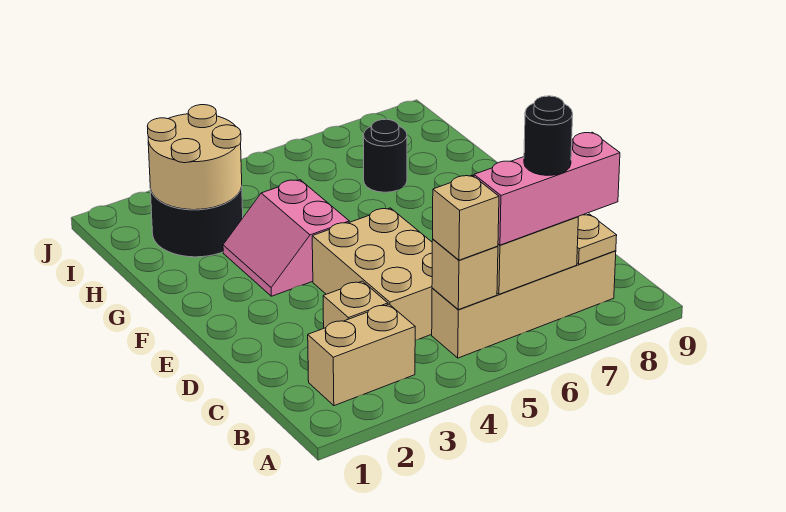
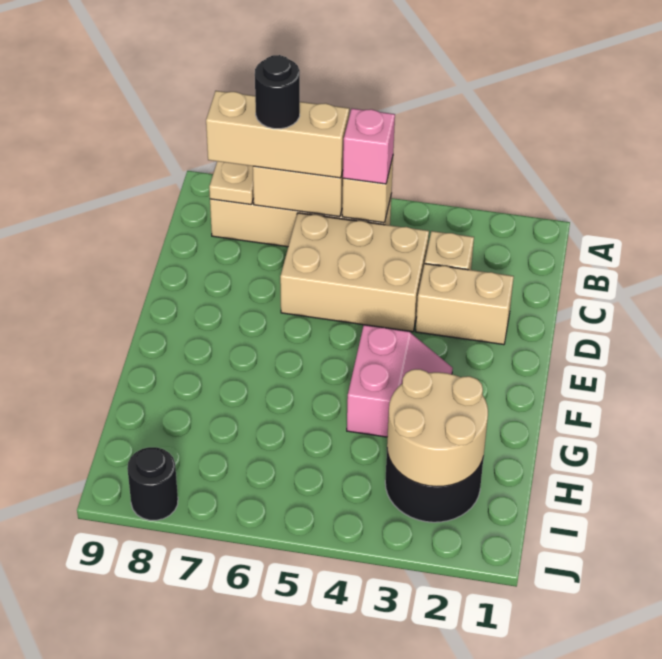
tan 1x2 brick [308,304,415,406] -> tan 1x2 brick moved to [416,264,514,345]
tan 1x1 brick [433,175,499,260] -> pink 1x1 brick [343,109,395,184]
pink 1x3 brick [474,132,620,245] -> tan 1x3 brick [206,91,349,178]
tan 2x3 brick [312,208,432,340] -> tan 2x3 brick turned to [280,213,429,332]
black 1x1 round brick [363,119,407,192] -> black 1x1 round brick moved to [127,447,178,520]

